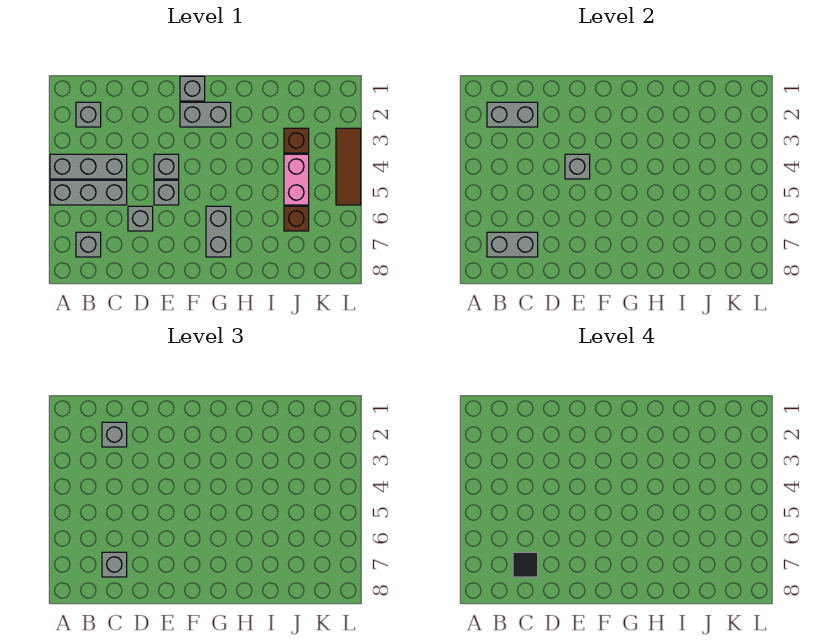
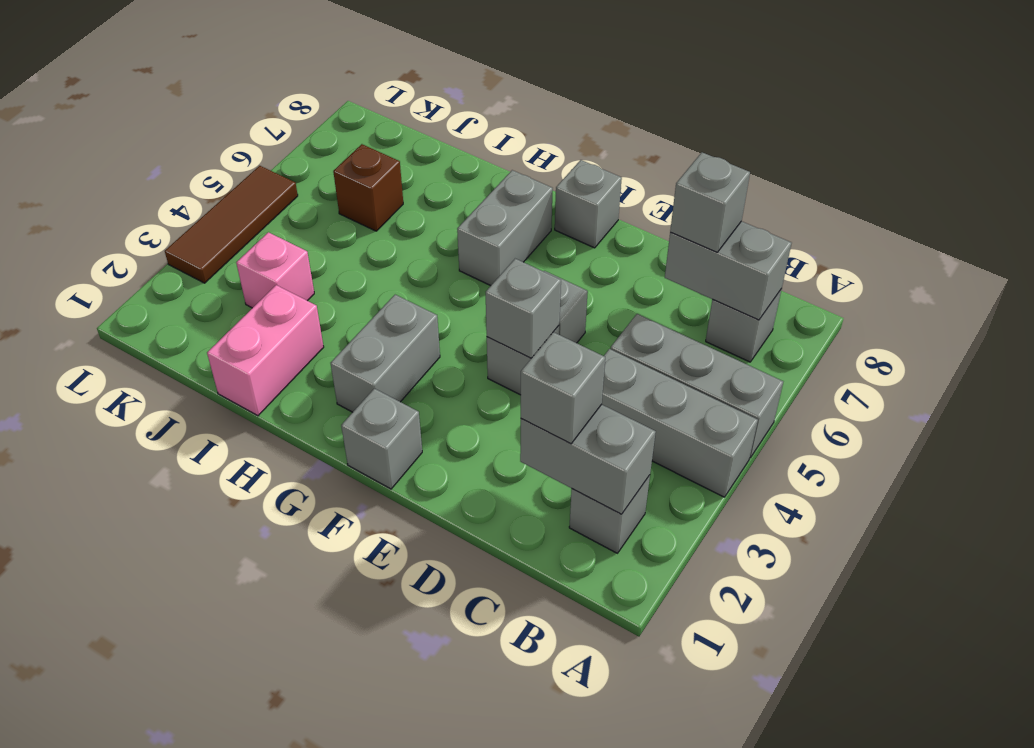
black 1x1 tile [513,552,538,577] -> none
grey 1x1 brick [128,206,153,231] -> grey 1x1 brick moved to [555,160,622,248]
grey 1x2 brick [180,102,231,127] -> grey 1x2 brick turned to [331,295,440,412]
brown 1x1 brick [284,128,309,153] -> pink 1x1 brick [236,232,314,308]
pink 1x2 brick [284,154,309,205] -> pink 1x2 brick moved to [207,285,324,416]

